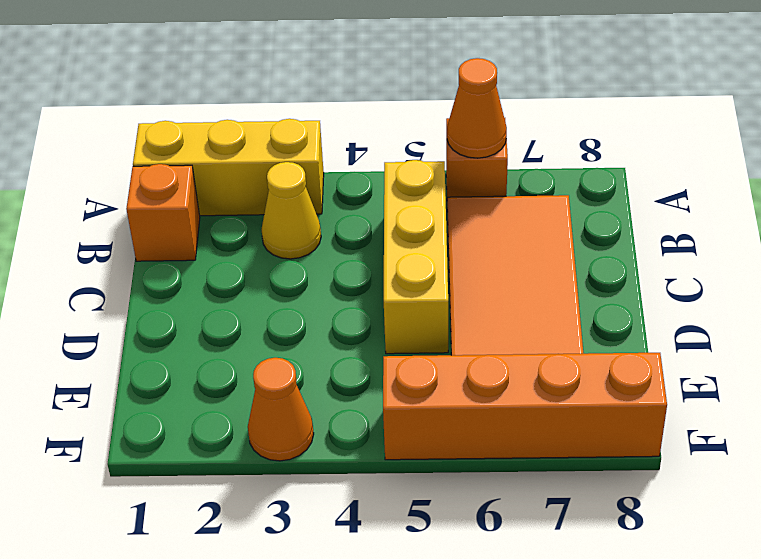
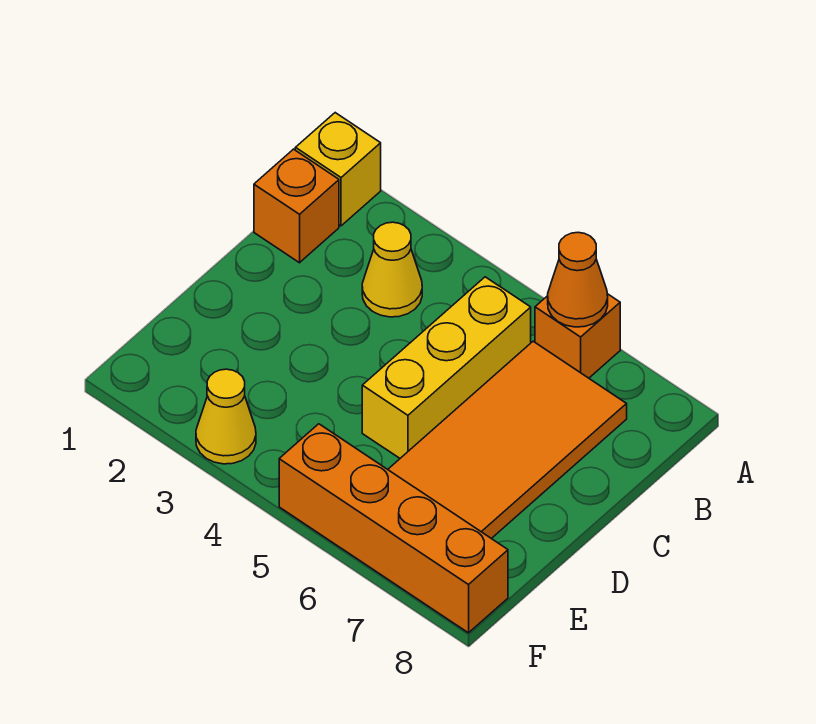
yellow 1x3 brick [133,119,324,216] -> yellow 1x1 brick [295,113,381,226]
orange 1x1 cone [248,358,314,461] -> yellow 1x1 cone [196,369,256,464]

